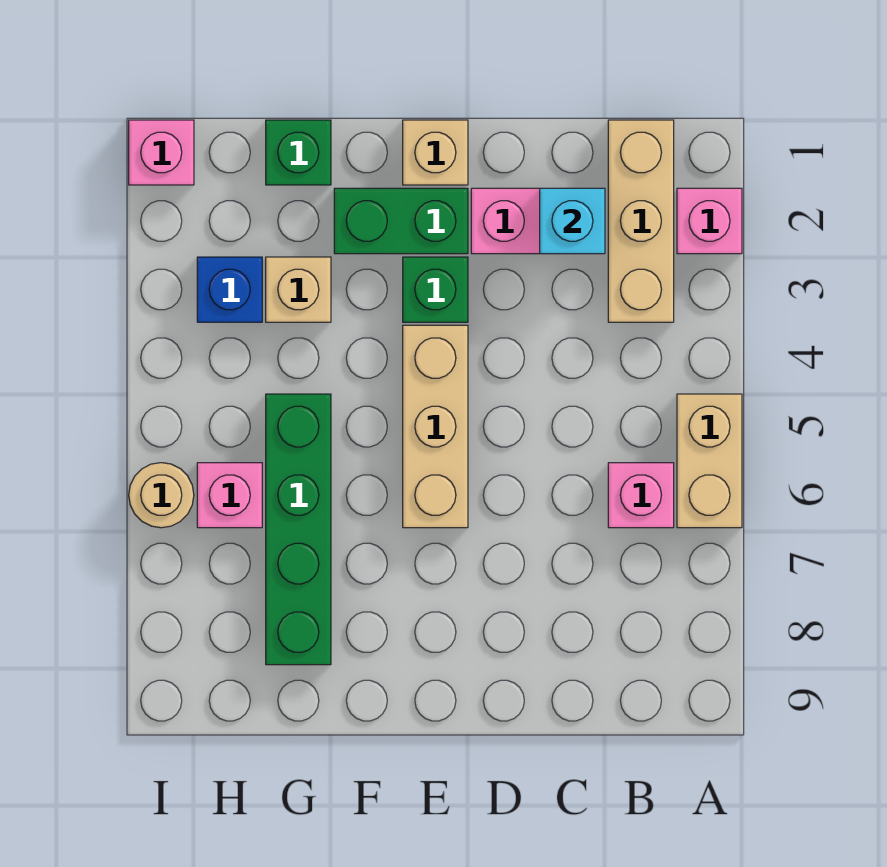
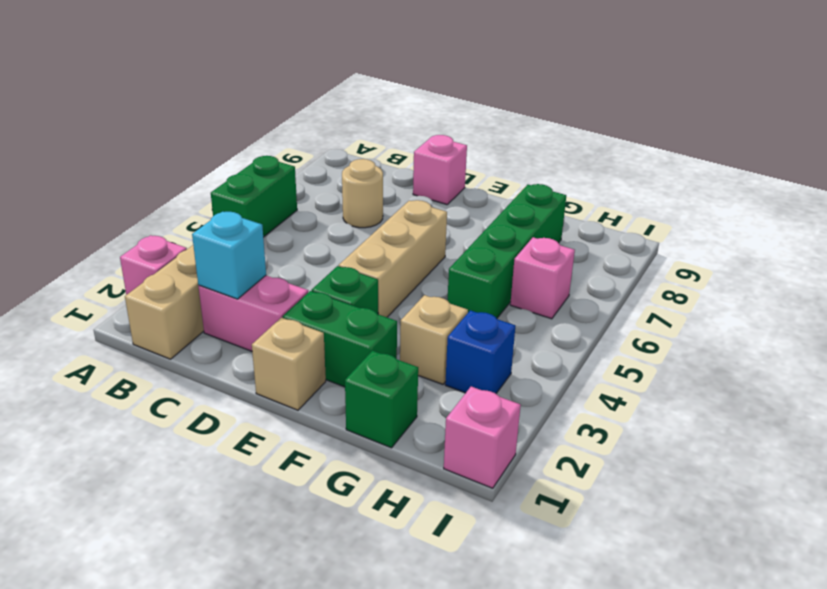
tan 1x2 brick [677,394,742,528] -> green 1x2 brick [211,156,297,237]
pink 1x1 brick [608,463,674,528] -> pink 1x1 brick moved to [413,135,467,205]
tan 1x1 round brick [129,463,194,528] -> tan 1x1 round brick moved to [342,159,383,228]

